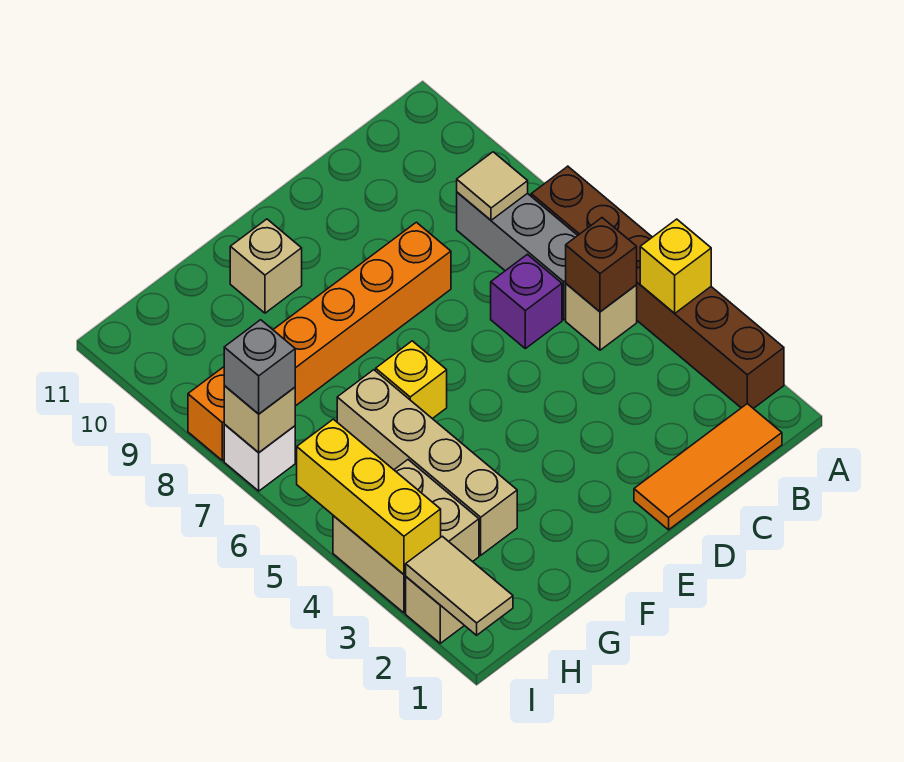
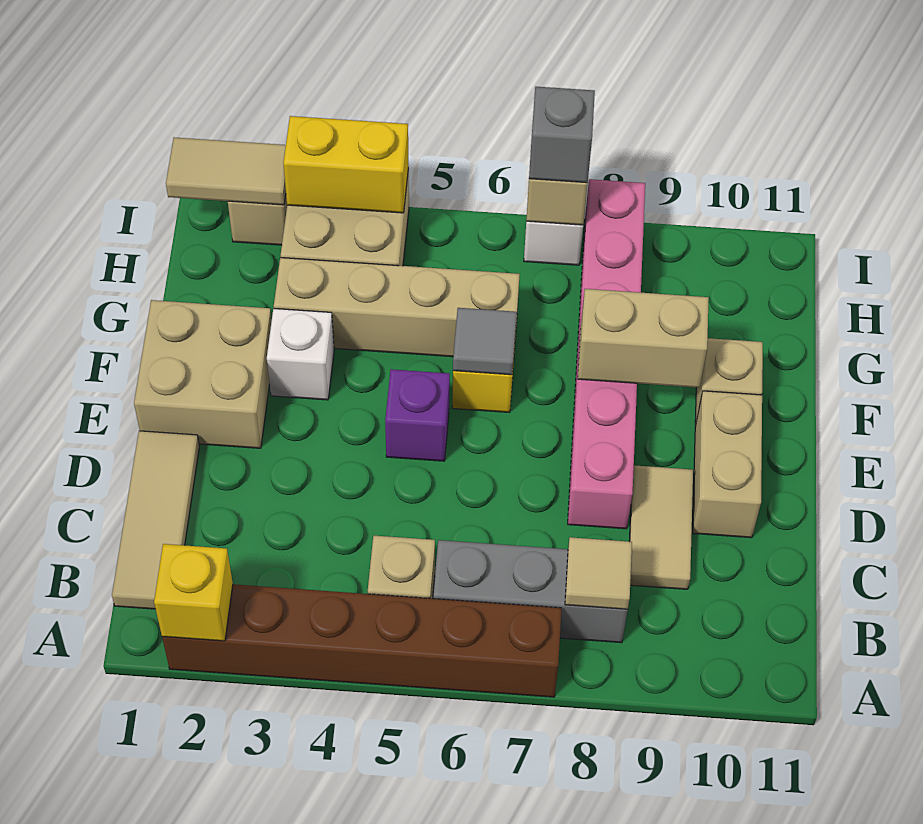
yellow 1x1 brick [640,219,711,313] -> yellow 1x1 brick moved to [154,544,233,641]
orange 1x3 tile [634,404,782,530] -> tan 1x3 tile [112,431,199,609]
brown 1x1 brick [566,218,637,312] -> none
purple 1x1 brick [491,254,562,349] -> purple 1x1 brick moved to [385,369,450,461]
none -> tan 1x2 tile [629,465,693,589]
orange 1x6 brick [188,222,451,461] -> pink 1x6 brick [568,179,645,529]
none -> tan 1x2 brick [693,391,762,538]
none -> tan 2x2 brick [134,300,272,448]
none -> white 1x1 brick [267,309,334,400]
none -> grey 1x1 tile [453,308,517,375]
none -> tan 1x2 brick [578,289,709,388]
yellow 1x3 brick [297,419,441,574] -> yellow 1x2 brick [283,116,409,213]

